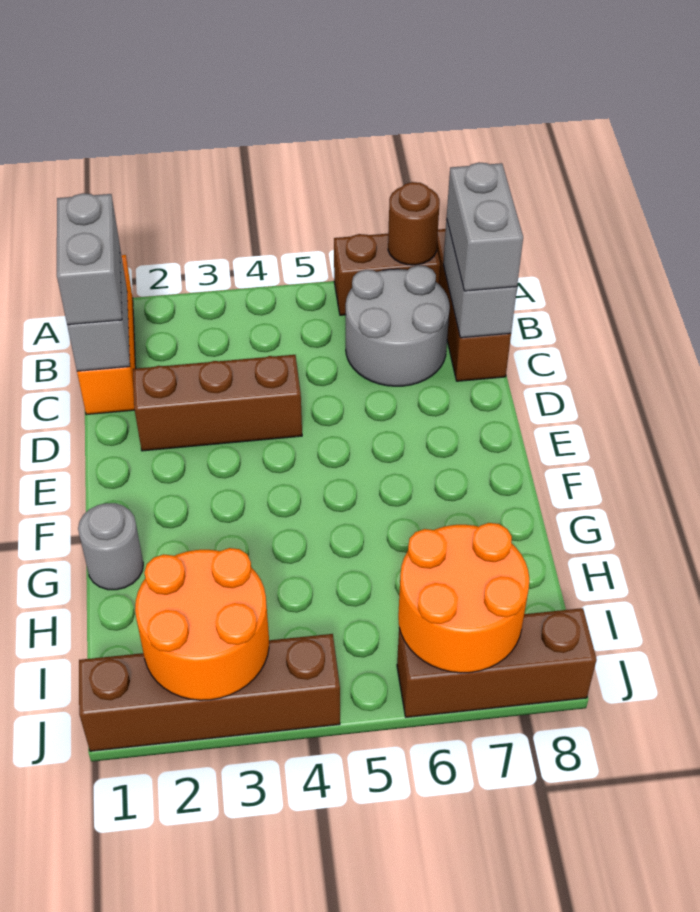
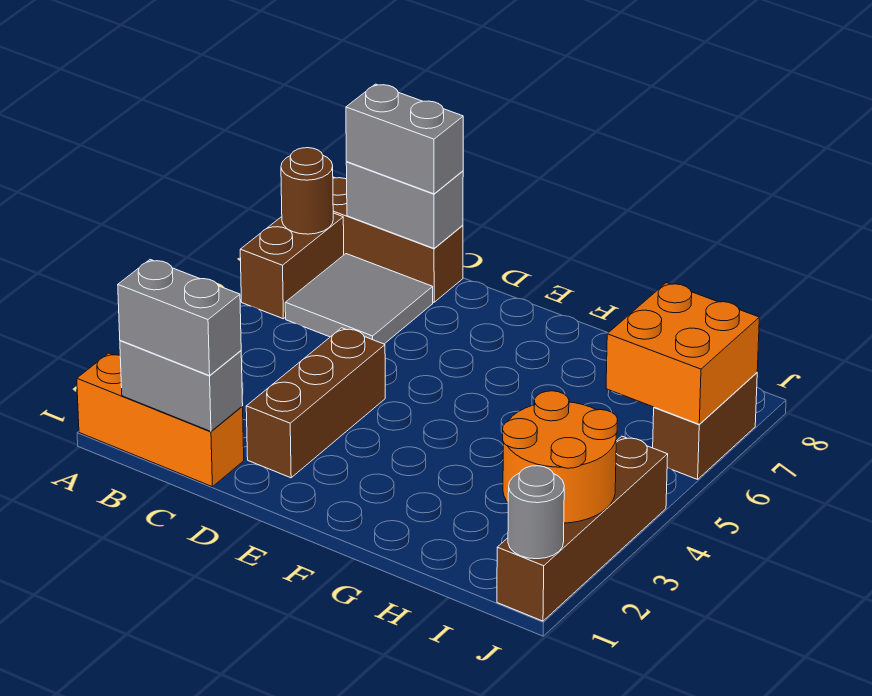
grey 2x2 round brick [346,265,450,386] -> grey 2x2 tile [285,254,433,344]
grey 1x1 round brick [78,503,143,590] -> grey 1x1 round brick moved to [508,466,564,559]
orange 2x2 round brick [398,523,529,673] -> orange 2x2 brick [606,283,759,424]
brown 1x3 brick [397,608,597,717] -> brown 1x2 brick [653,373,757,479]

